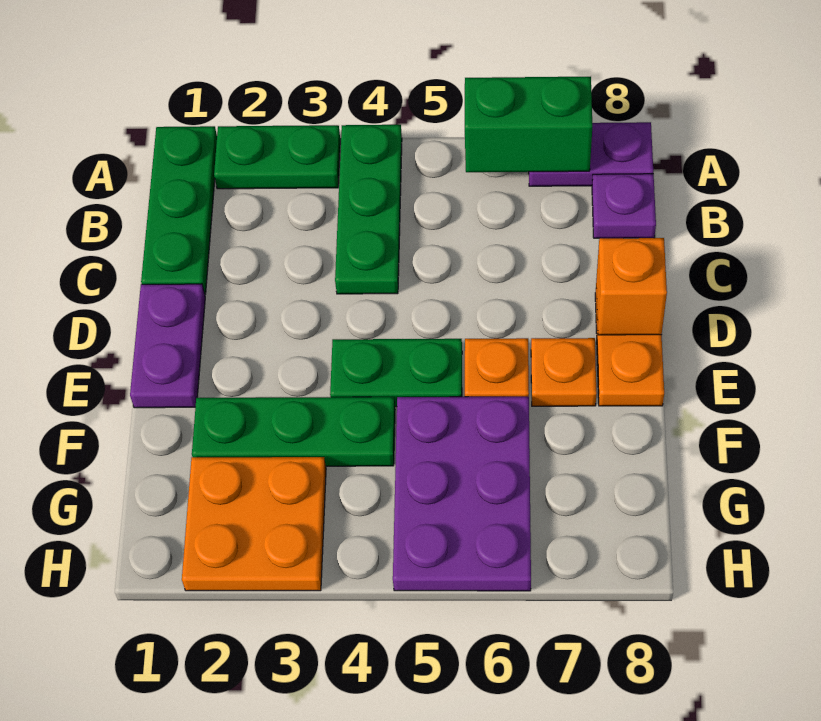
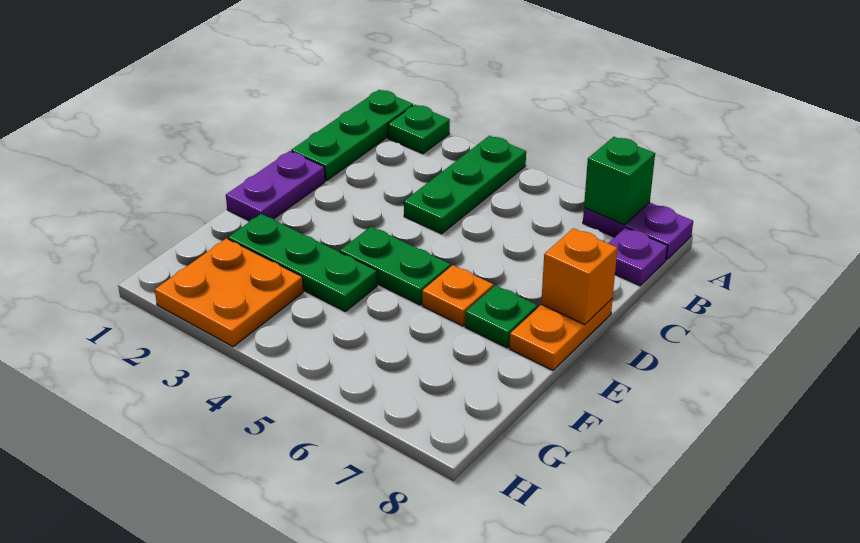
green 1x2 plate [214,125,340,189] -> green 1x1 plate [388,105,450,154]
green 1x2 brick [465,77,592,172] -> green 1x1 brick [584,137,655,225]
orange 1x1 plate [531,338,596,406] -> green 1x1 plate [465,285,538,348]
purple 2x3 plate [393,397,531,591] -> none

